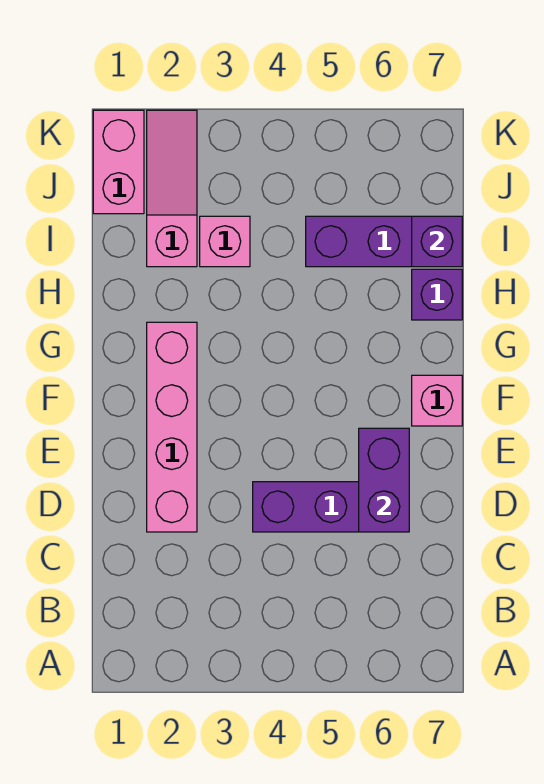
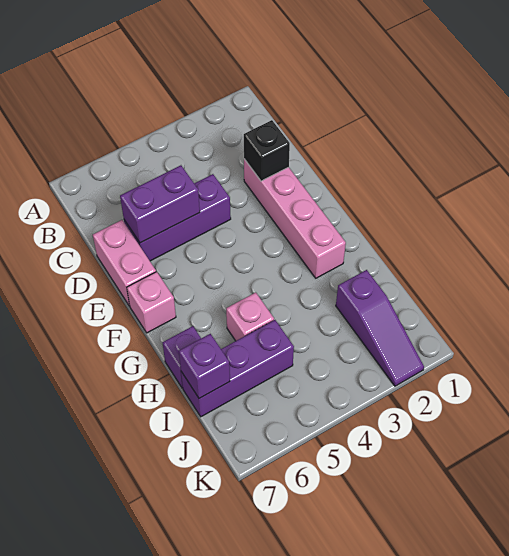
none -> black 1x1 brick [244,120,290,181]
purple 1x2 brick [359,428,409,532] -> purple 1x2 brick turned to [120,165,200,243]
pink 1x3 slope [147,110,197,267] -> purple 1x3 slope [336,270,424,386]
pink 1x1 brick [200,216,250,267] -> pink 1x1 brick moved to [226,292,274,341]
pink 1x2 brick [93,110,144,214] -> pink 1x2 brick moved to [93,220,156,306]

